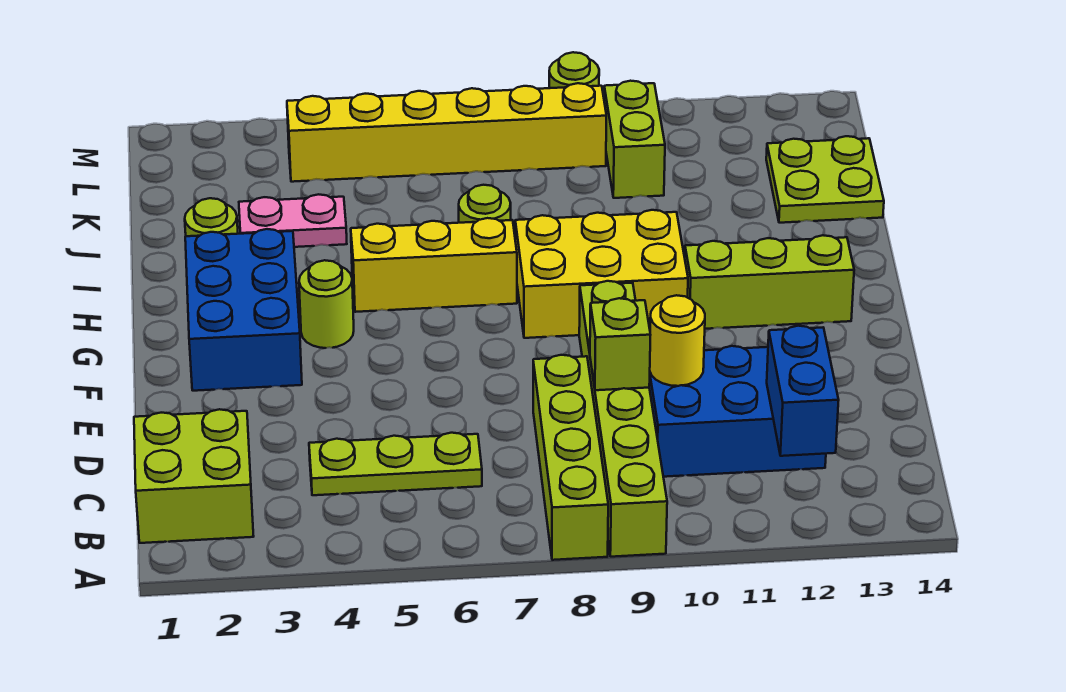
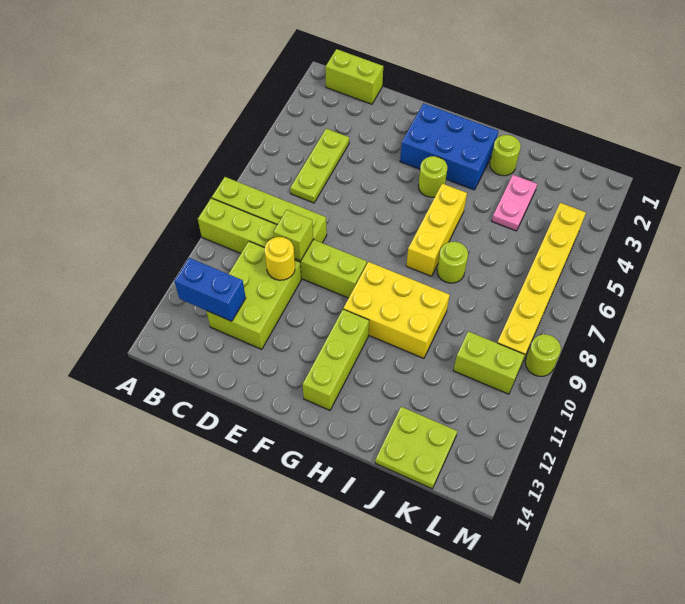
lime 2x2 brick [134,409,254,543] -> lime 1x2 brick [325,49,383,104]
blue 2x3 brick [649,346,826,477] -> lime 2x3 brick [206,241,301,349]
yellow 2x3 brick [515,210,688,338] -> yellow 2x3 brick turned to [343,261,450,358]

